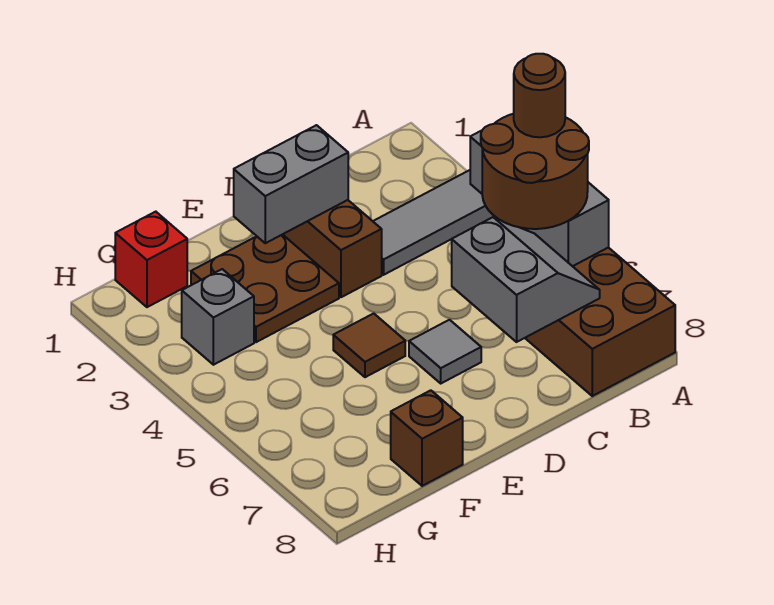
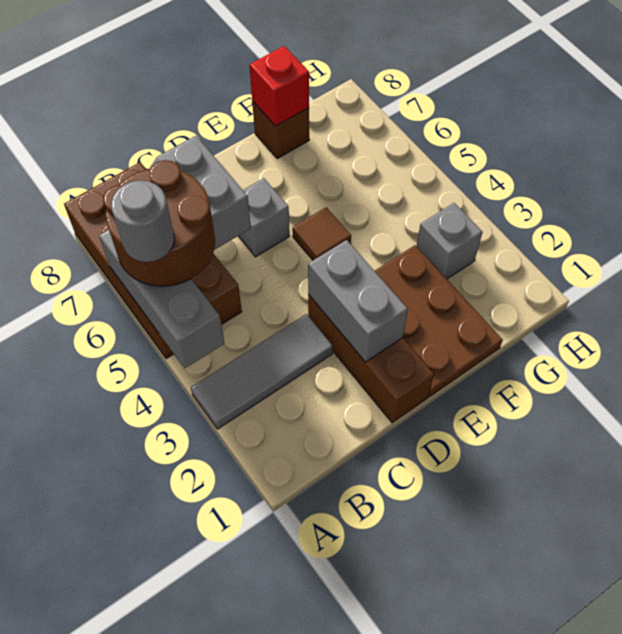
brown 1x1 round brick [514,54,565,137] -> grey 1x1 round brick [111,180,174,262]
grey 1x2 brick [234,125,348,243] -> grey 1x2 brick turned to [308,240,408,362]
grey 1x1 tile [409,320,481,383] -> grey 1x1 brick [239,178,290,257]
brown 2x2 plate [191,234,339,342] -> brown 2x3 plate [375,245,503,397]
red 1x1 brick [115,212,187,307] -> red 1x1 brick moved to [249,46,309,126]

